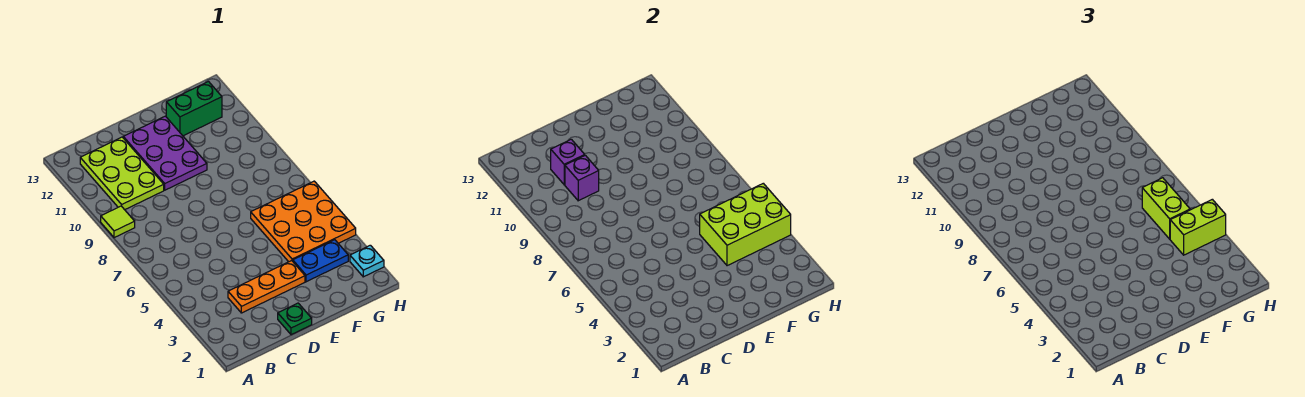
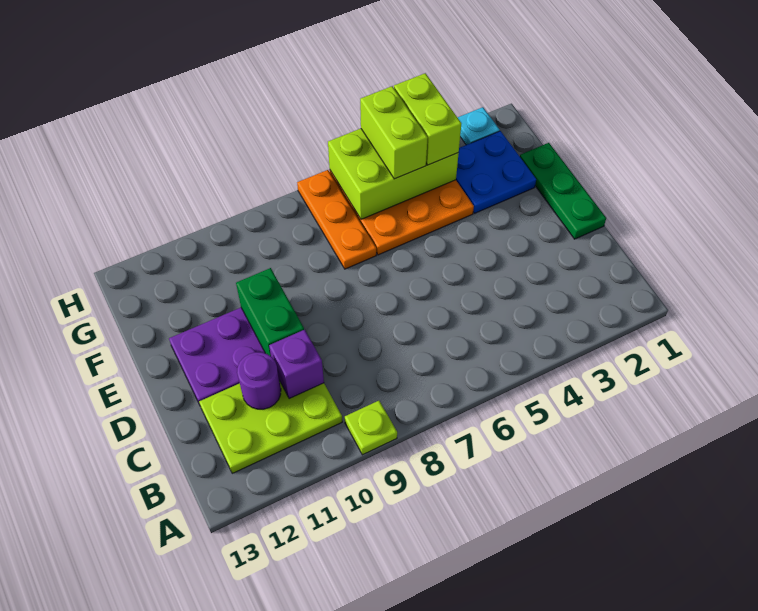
lime 1x1 tile [101,206,135,238] -> lime 1x1 plate [345,401,397,455]
orange 1x3 plate [228,261,305,313] -> orange 1x3 plate moved to [297,170,376,269]
purple 1x1 brick [551,139,585,185] -> purple 1x1 round brick [237,352,281,409]
green 1x1 plate [278,303,312,335] -> green 1x3 plate [520,143,606,239]
blue 1x2 plate [293,240,348,282] -> blue 2x2 plate [456,131,536,213]
lime 2x3 brick [700,183,791,266] -> lime 2x3 brick turned to [328,129,459,219]
green 1x2 brick [166,82,222,136] -> green 1x2 brick moved to [236,268,304,356]
lime 1x2 brick [1142,178,1190,239] -> lime 1x2 brick turned to [360,86,428,179]

